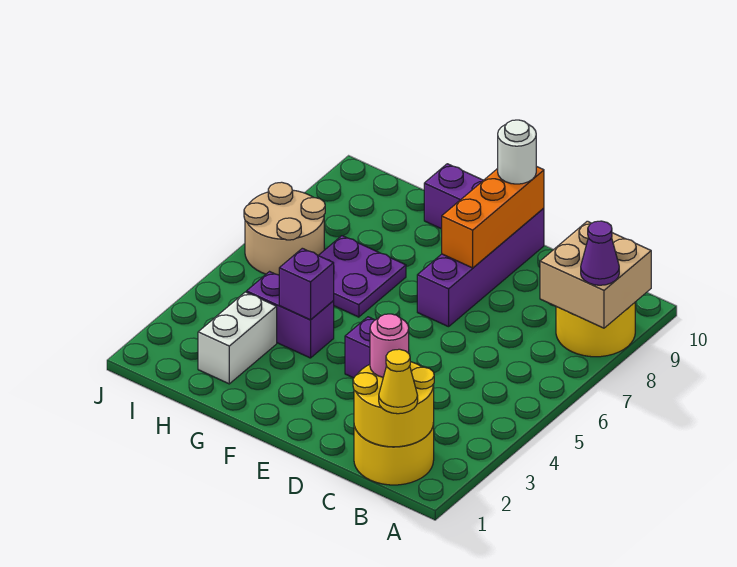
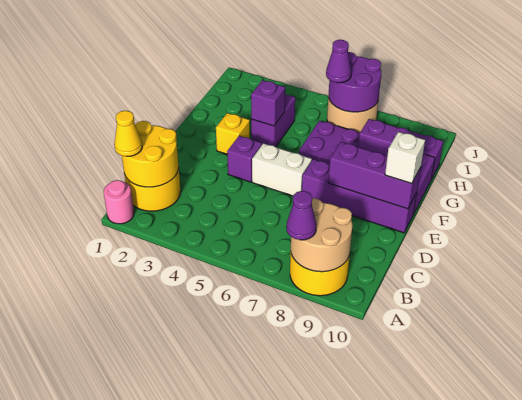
tan 2x2 brick [540,221,651,328] -> tan 2x2 round brick [291,198,352,272]
pink 1x1 round brick [370,314,409,377] -> pink 1x1 round brick moved to [104,180,134,224]
orange 1x3 brick [442,166,544,268] -> purple 1x3 brick [328,142,421,209]
white 1x1 round brick [498,120,536,184] -> white 1x1 brick [385,132,425,183]
none -> yellow 1x1 brick [216,113,250,154]
white 1x2 brick [198,292,277,384] -> white 1x2 brick moved to [252,143,312,196]
none -> purple 1x3 brick [358,119,443,180]
none -> purple 2x2 round brick [329,52,381,112]
none -> purple 1x1 cone [326,40,351,83]

